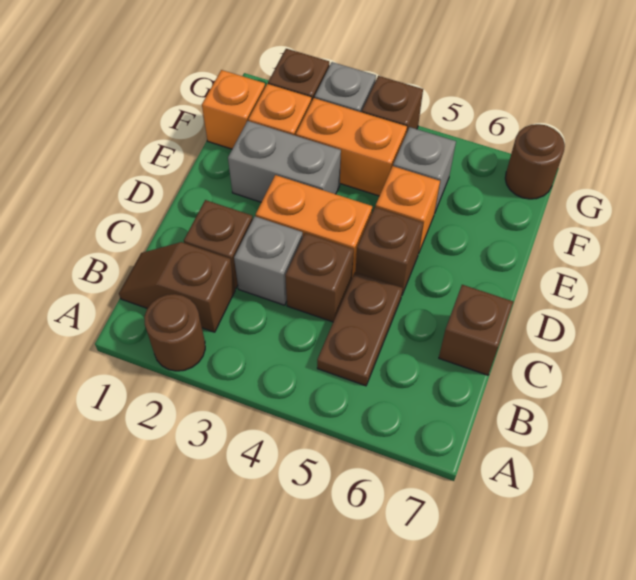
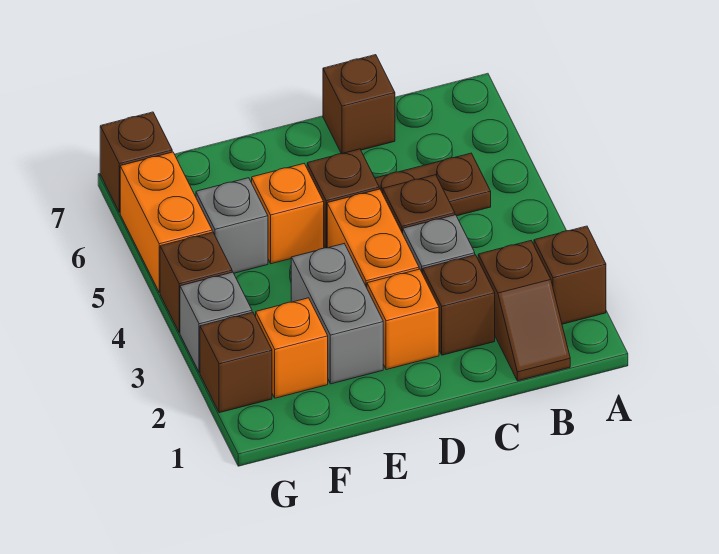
brown 1x1 round brick [144,294,205,371] -> brown 1x1 brick [534,226,606,324]
orange 1x1 brick [202,70,265,149] -> orange 1x1 brick moved to [367,269,439,370]
orange 1x2 brick [296,98,407,196] -> orange 1x2 brick moved to [120,152,212,292]
brown 1x1 round brick [505,124,565,199] -> brown 1x1 brick [100,112,172,212]

